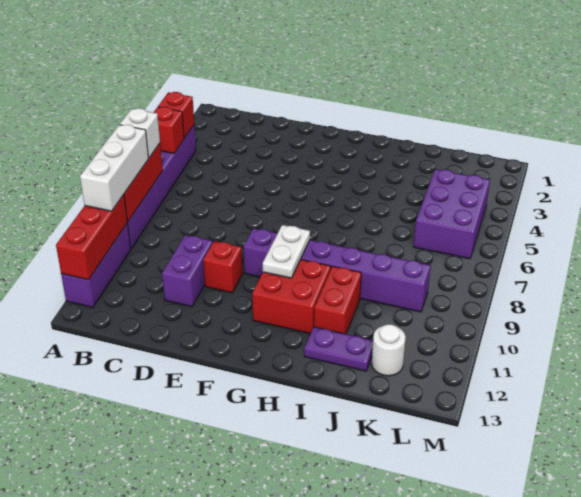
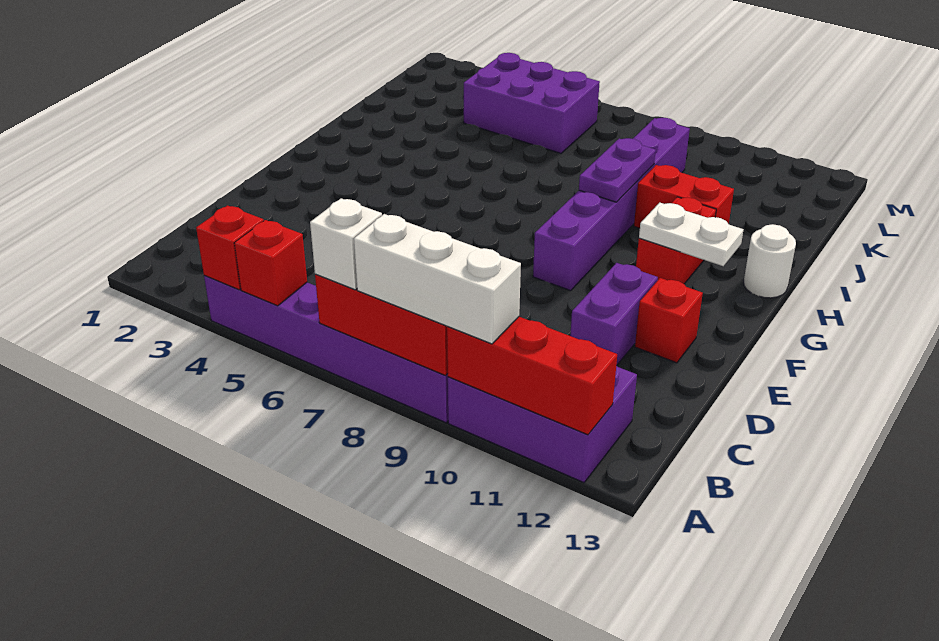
purple 1x3 brick [61,223,131,307] -> purple 2x3 brick [448,366,637,483]
purple 1x2 brick [162,235,213,307] -> purple 1x2 brick turned to [570,263,658,366]
red 1x1 brick [203,241,243,293] -> red 1x1 brick moved to [635,278,703,363]
white 1x2 plate [263,225,310,278] -> white 1x2 plate moved to [639,203,743,266]
red 2x2 brick [252,260,331,334] -> red 1x2 brick [636,197,716,284]
purple 1x2 plate [304,327,373,371] -> purple 1x2 plate moved to [579,138,656,202]
white 1x1 round brick [372,324,406,376] -> white 1x1 round brick moved to [744,224,796,298]

